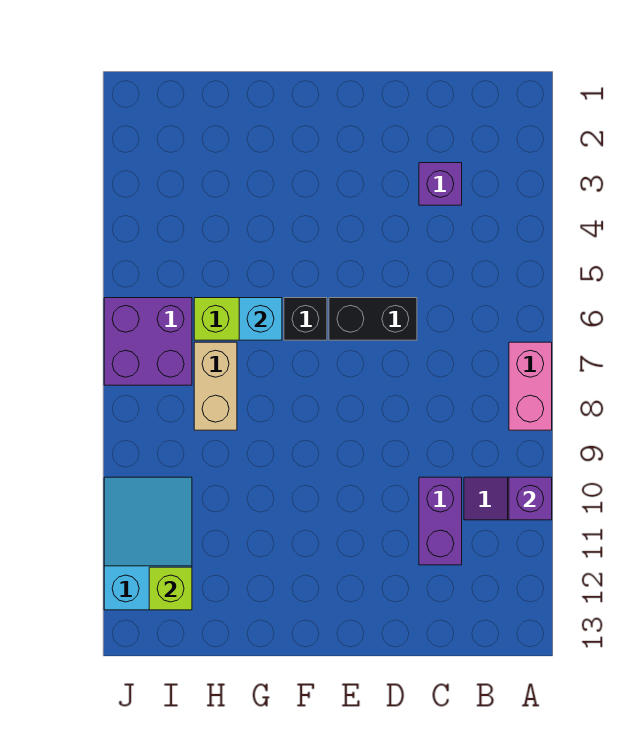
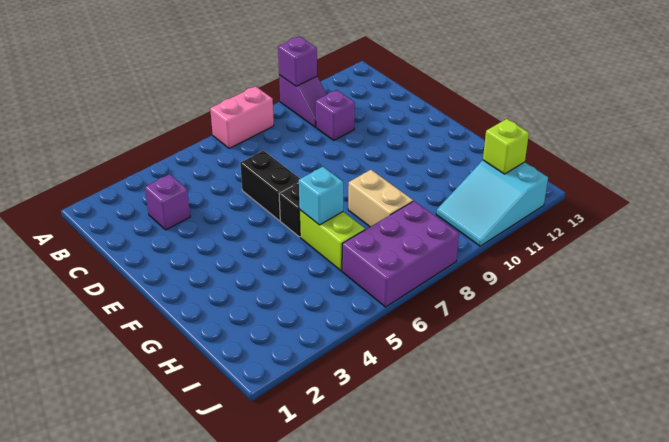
purple 1x2 brick [419,477,462,565] -> purple 1x1 brick [316,90,355,140]
tan 1x2 brick [194,342,237,430] -> tan 1x2 brick turned to [348,170,413,227]
purple 2x2 brick [104,298,192,385] -> purple 2x3 brick [342,201,459,307]

